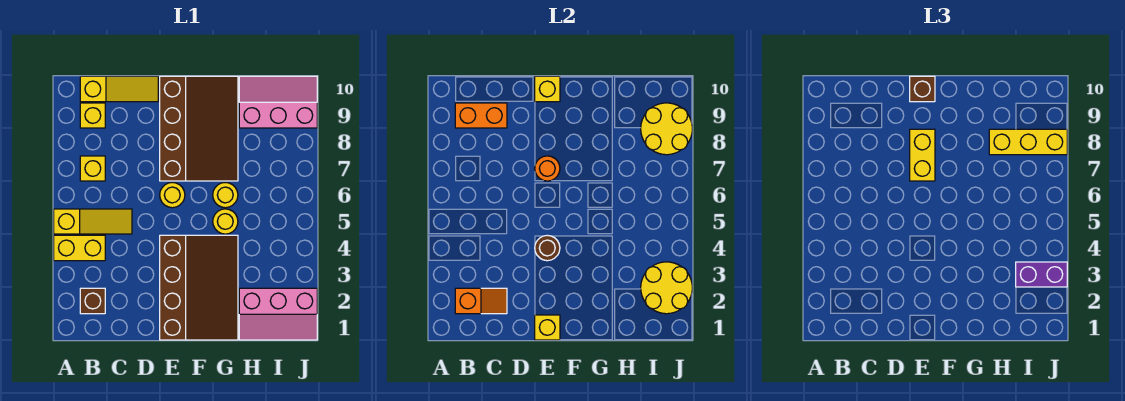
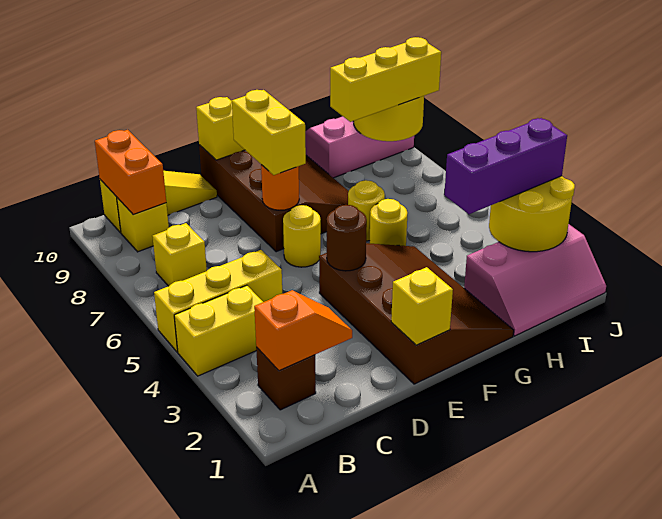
yellow 1x3 slope [54,209,132,234] -> yellow 1x3 brick [154,250,282,352]
orange 1x2 brick [455,103,507,128] -> orange 1x2 brick turned to [95,130,166,215]
brown 1x1 brick [910,76,935,102] -> none
purple 1x2 brick [1016,262,1067,287] -> purple 1x3 brick [444,118,567,214]

